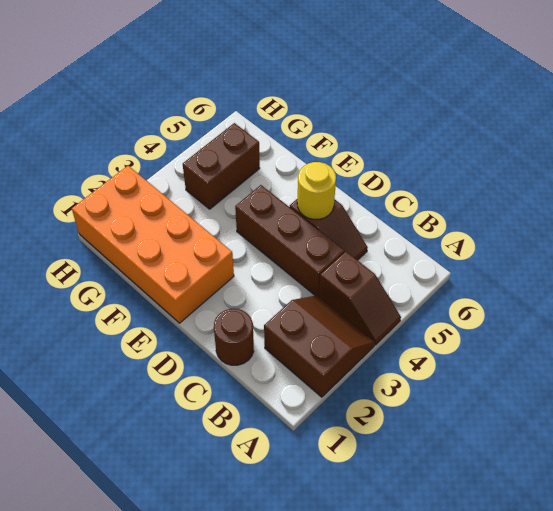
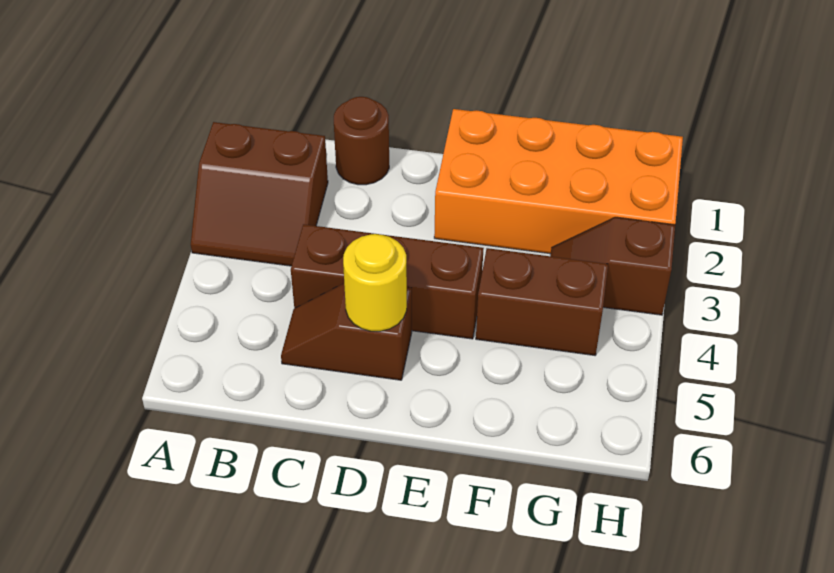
brown 1x2 slope [319,251,401,345] -> brown 1x2 slope moved to [550,217,675,315]
brown 1x2 brick [183,123,260,209] -> brown 1x2 brick turned to [476,248,608,355]

